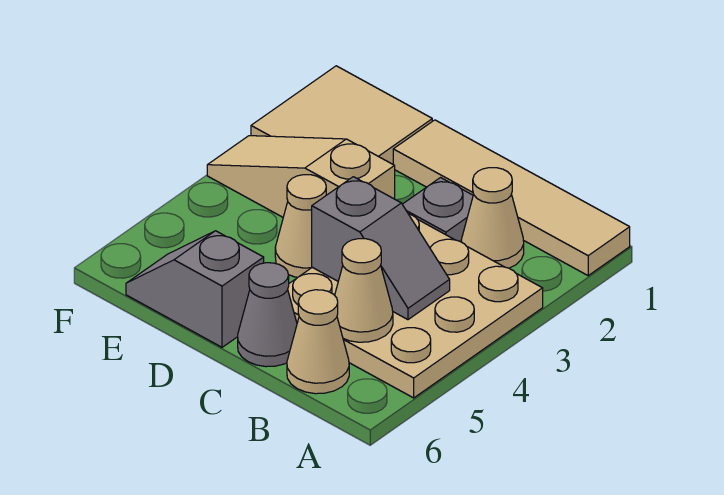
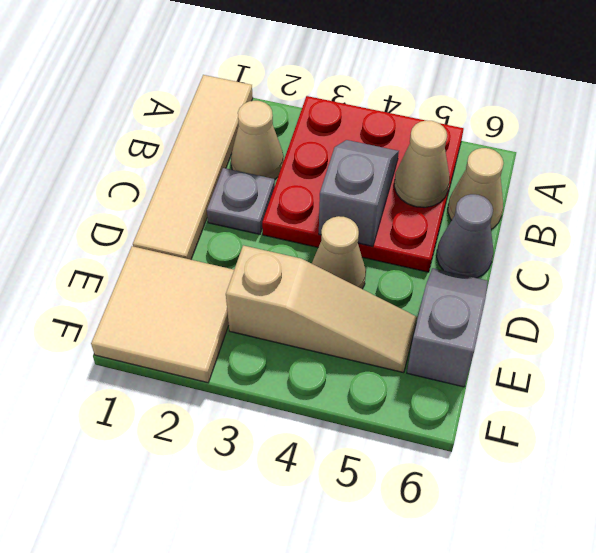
tan 3x3 plate [288,214,543,398] -> red 3x3 plate [262,96,464,272]
tan 1x3 slope [207,136,395,217] -> tan 1x3 slope turned to [226,245,417,373]
grey 1x2 slope [126,231,264,347] -> grey 1x2 slope turned to [407,268,488,387]

